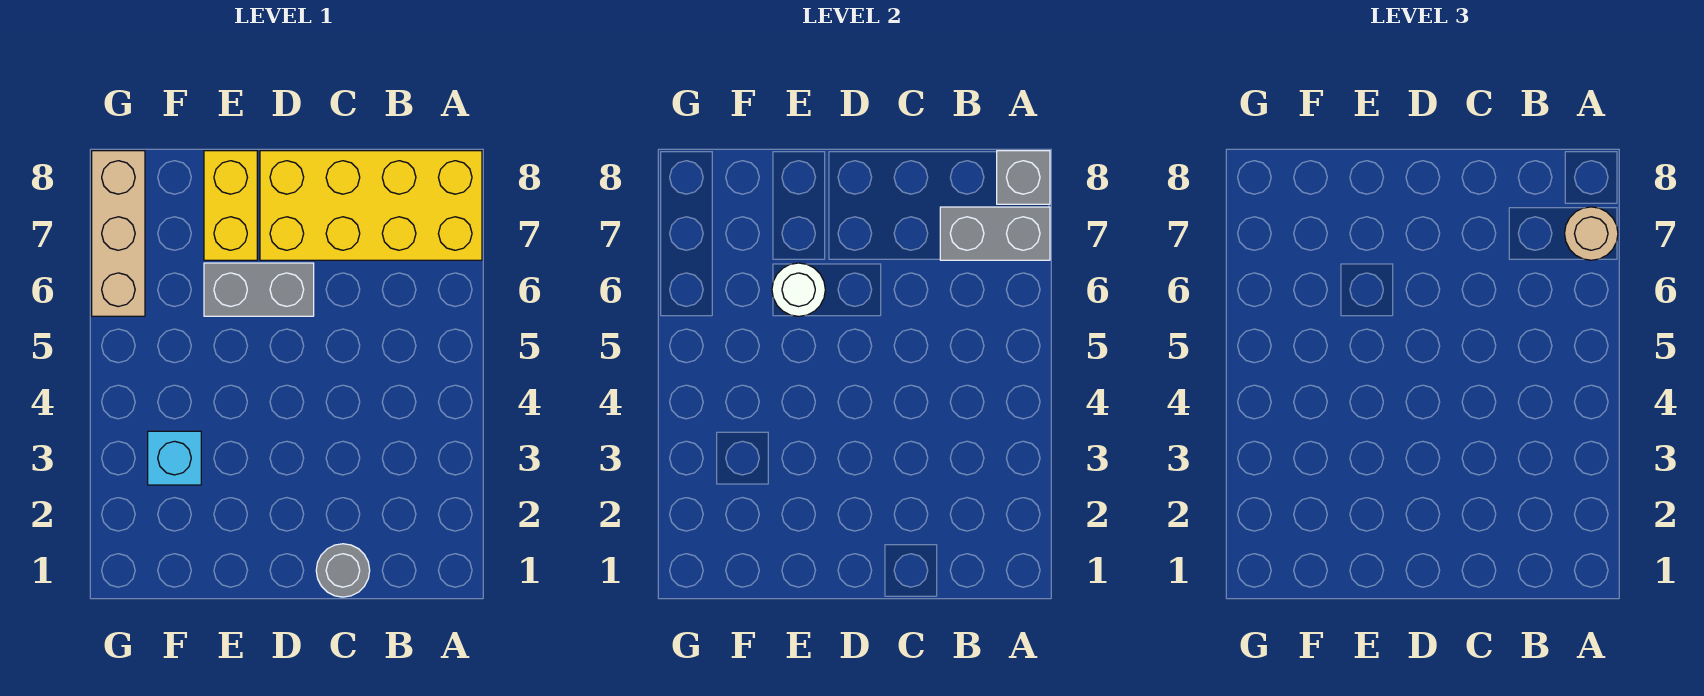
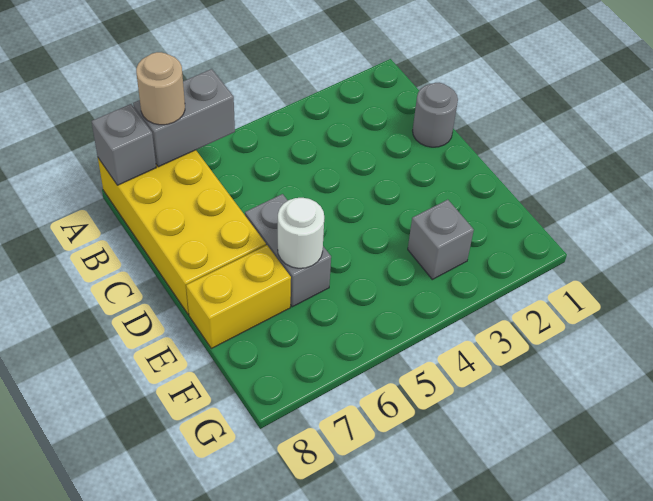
grey 1x2 brick [940,207,1050,260] -> grey 1x2 brick turned to [133,69,235,167]
cyan 1x1 brick [148,431,201,485] -> grey 1x1 brick [408,200,474,279]
tan 1x3 brick [92,151,145,316] -> none

